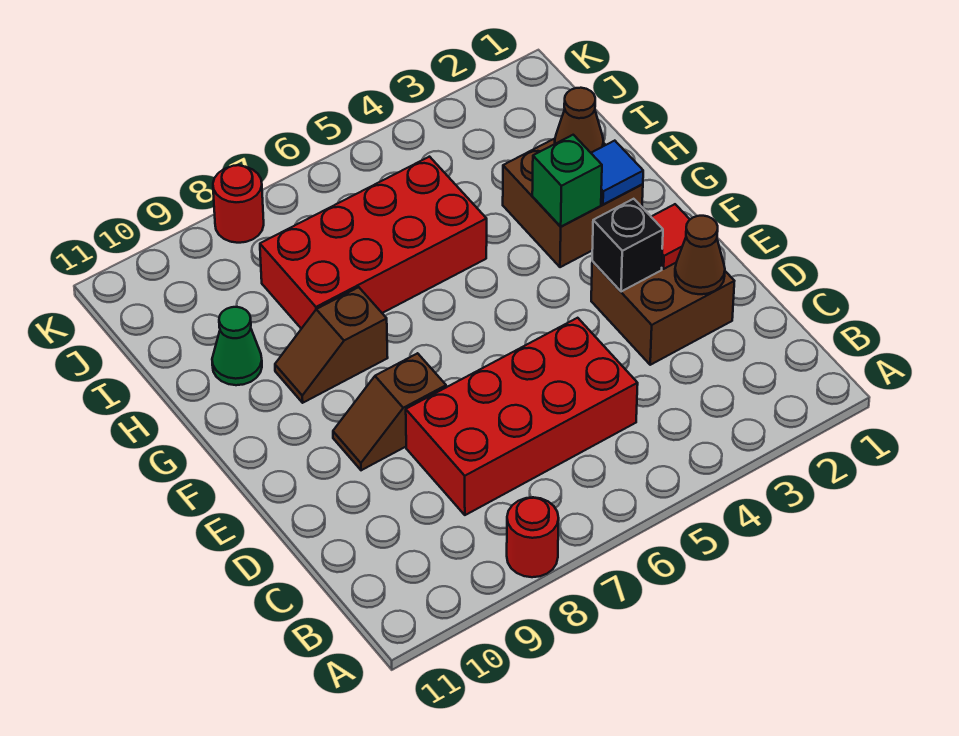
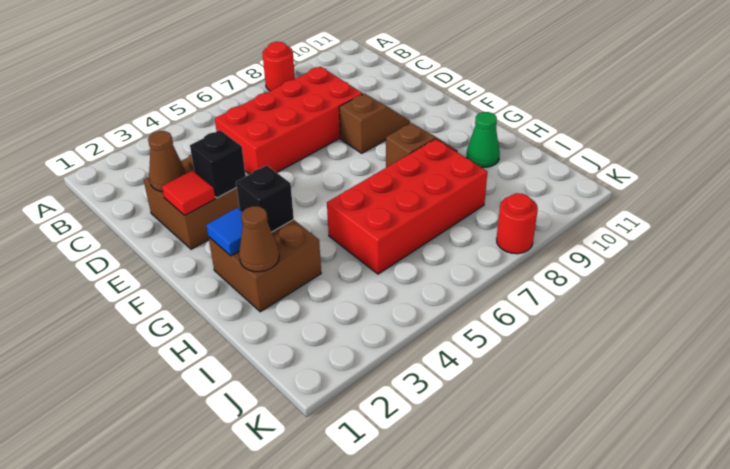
green 1x1 brick [532,135,602,227] -> black 1x1 brick [236,165,294,232]

